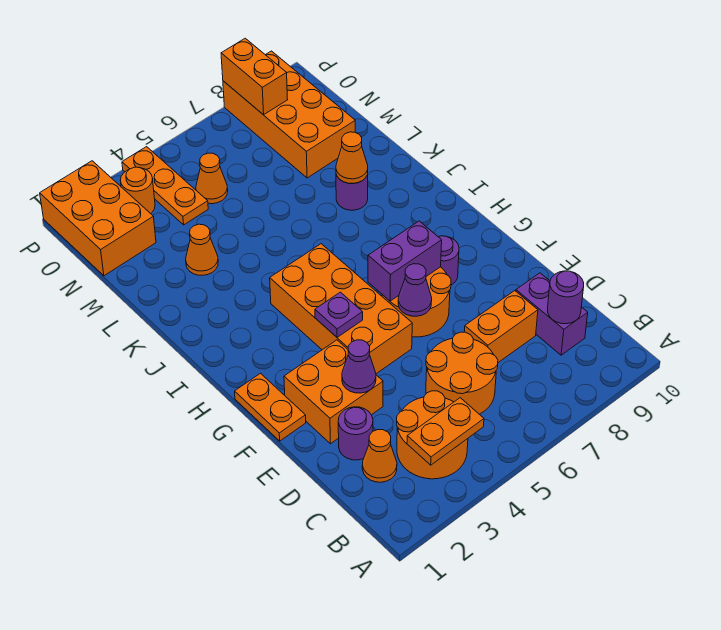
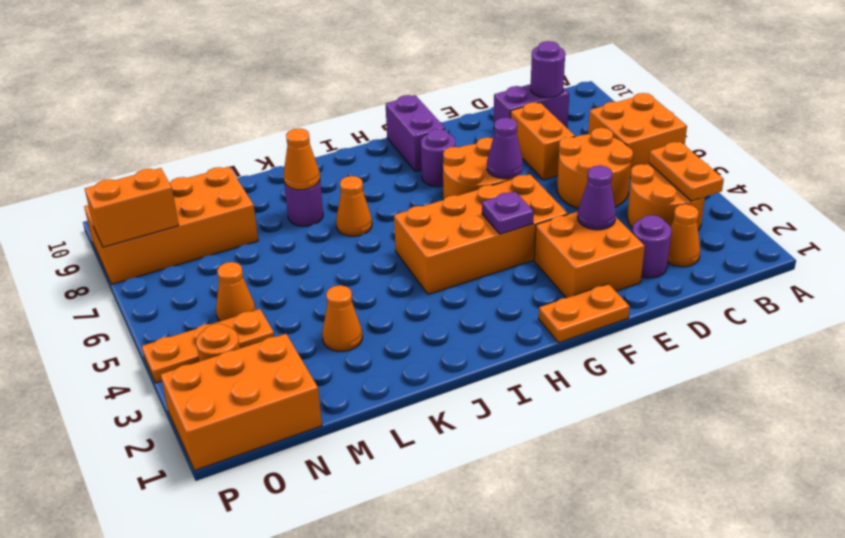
none -> orange 2x2 brick [588,93,687,174]
purple 1x2 brick [368,221,442,301] -> purple 1x2 brick moved to [386,95,445,172]
none -> orange 1x1 cone [336,176,372,236]

